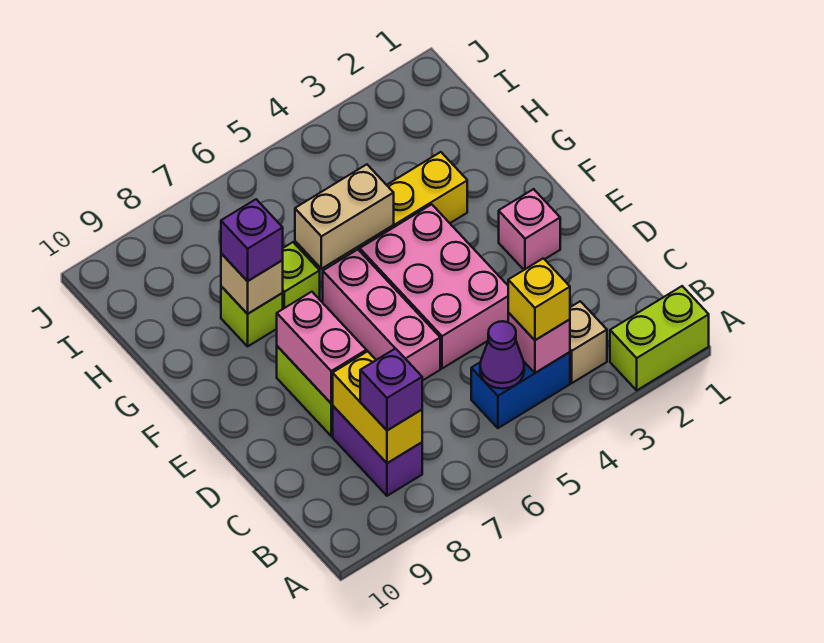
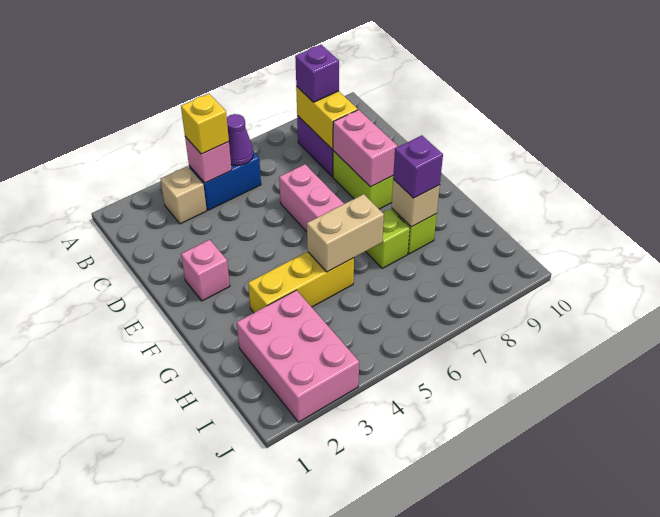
lime 1x2 brick [610,286,709,390] -> none
pink 2x3 brick [360,204,508,368] -> pink 2x3 brick moved to [237,290,359,422]

